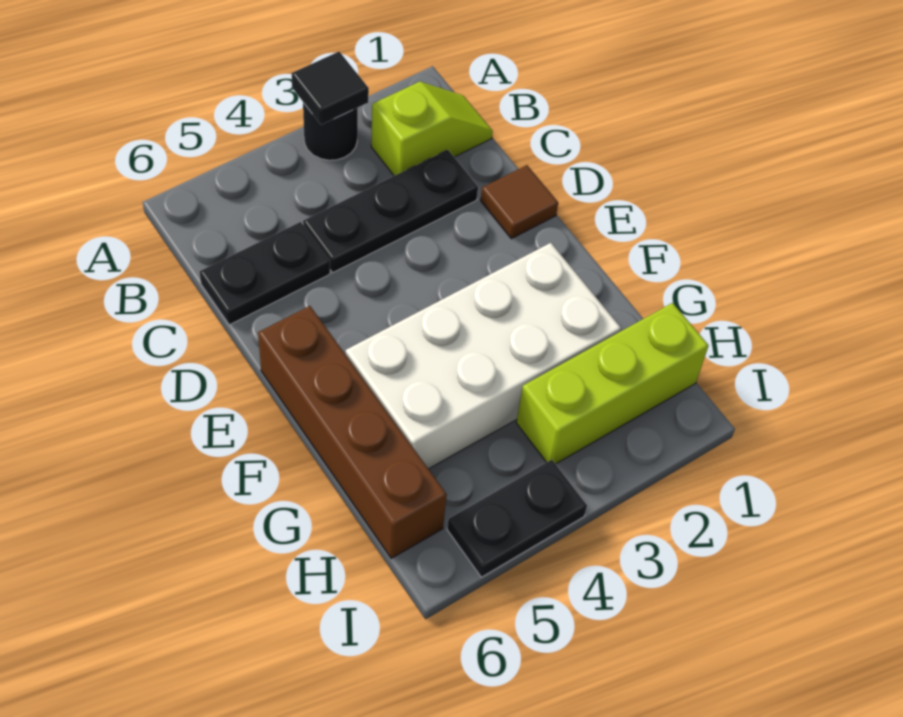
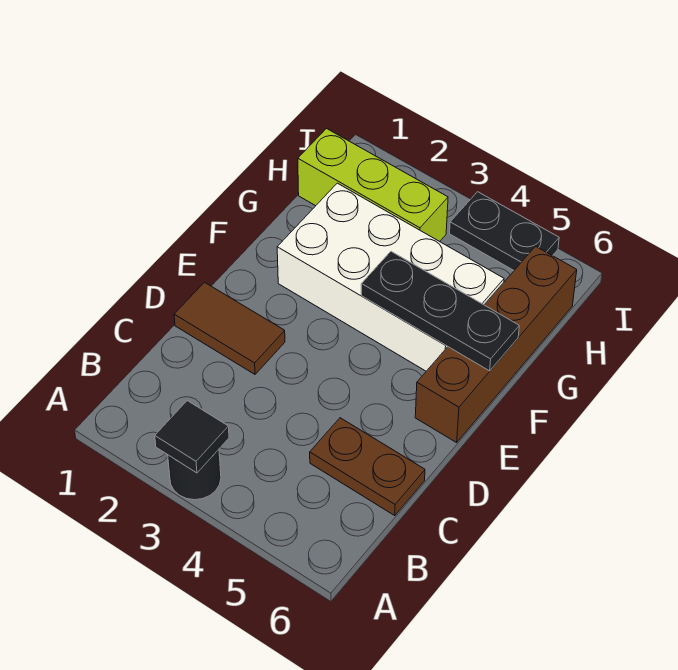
lime 1x2 slope [371,82,493,176] -> none
black 1x3 plate [303,150,478,273] -> black 1x3 plate moved to [361,252,519,371]
black 1x2 plate [200,222,330,325] -> brown 1x2 plate [310,418,425,516]
brown 1x1 tile [481,165,558,239] -> brown 1x2 tile [174,282,285,374]

